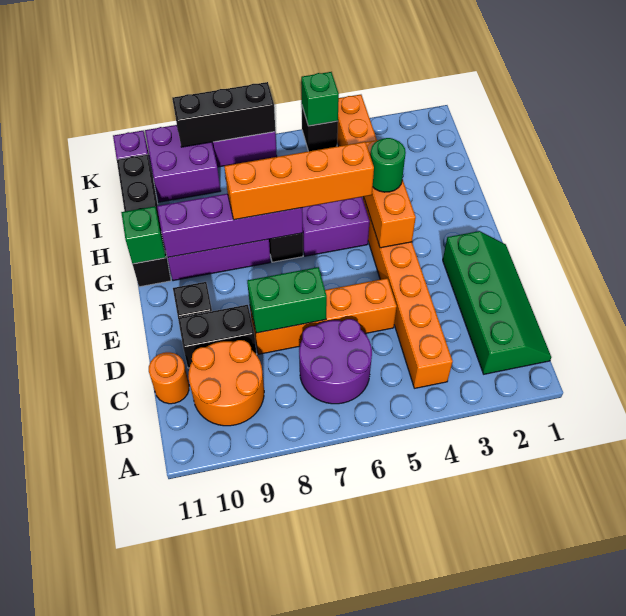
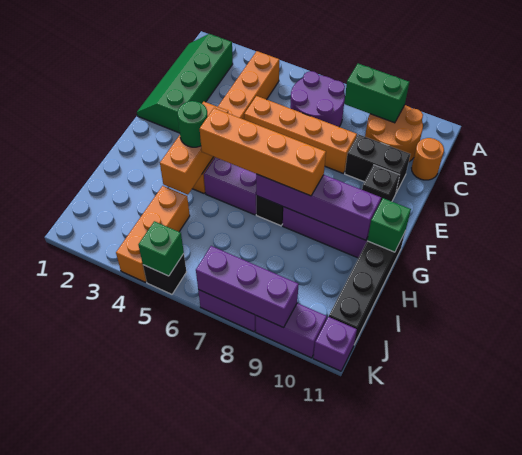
green 1x2 brick [247,267,327,333] -> green 1x2 brick moved to [344,64,409,123]
purple 2x2 brick [145,125,220,202] -> purple 1x2 brick [256,303,327,358]
black 1x3 brick [172,82,275,147] -> purple 1x3 brick [196,246,299,328]

